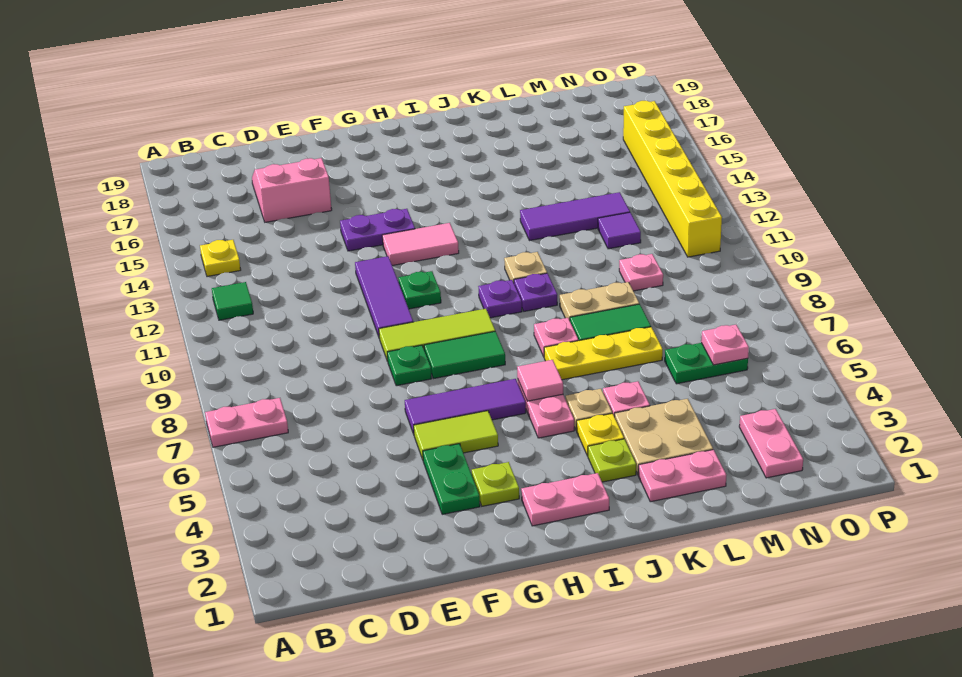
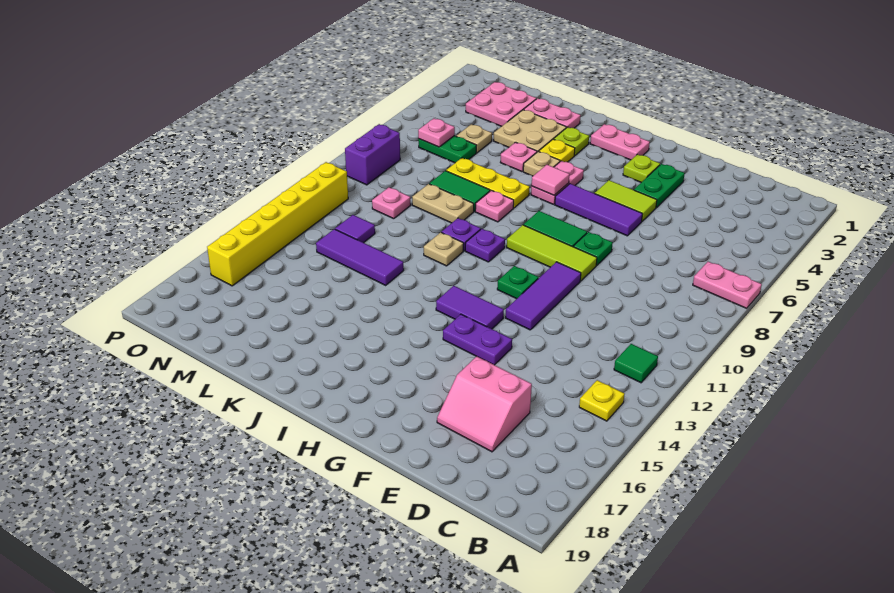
pink 1x2 tile [382,223,459,266] -> purple 1x2 tile [436,286,504,329]
none -> tan 1x1 plate [456,124,492,153]
pink 1x2 plate [739,409,803,478] -> pink 2x2 plate [466,82,536,126]
none -> purple 1x2 brick [345,124,400,185]

